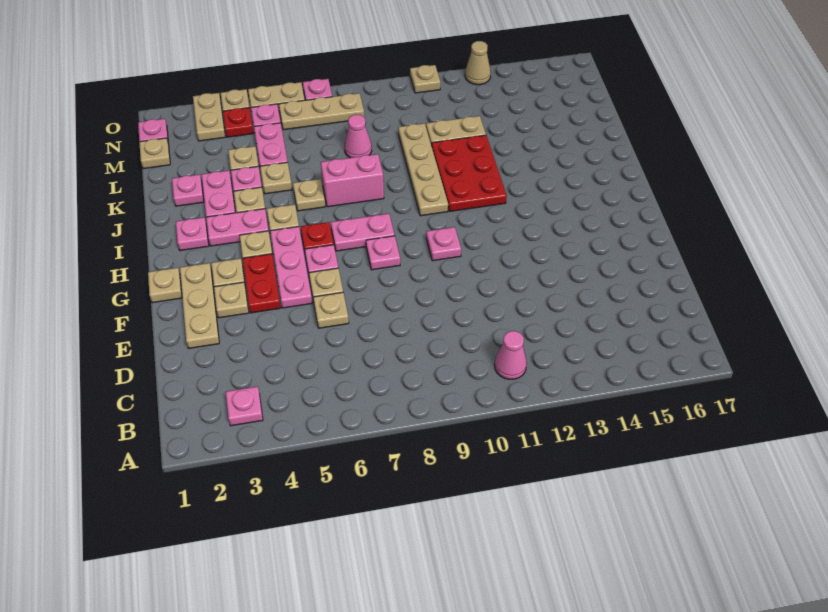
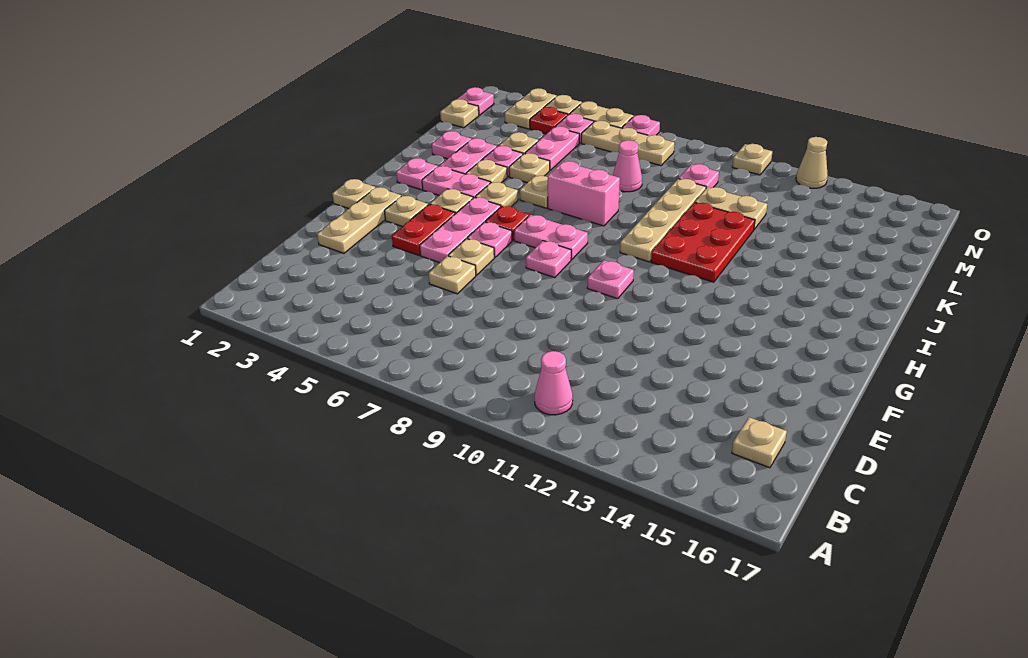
pink 1x1 plate [226,386,263,426] -> pink 1x1 plate moved to [679,164,719,188]
tan 1x1 plate [214,282,249,318] -> tan 1x1 plate moved to [732,417,787,468]

